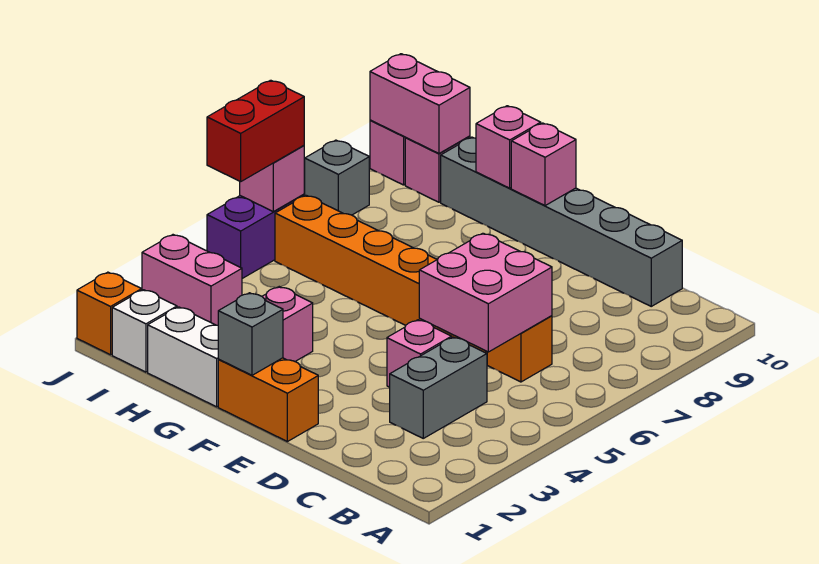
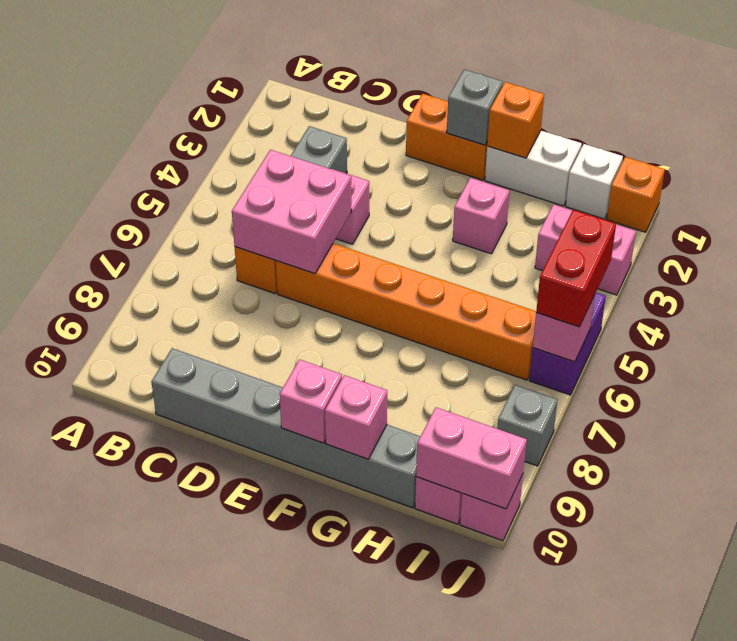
none -> orange 1x1 brick [487,82,544,158]

